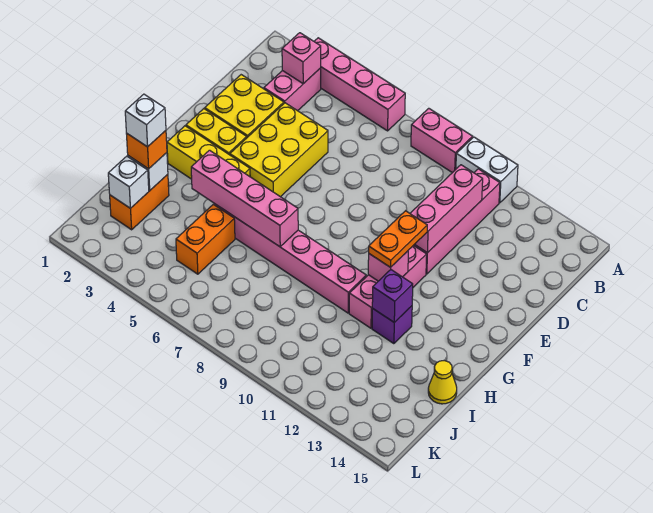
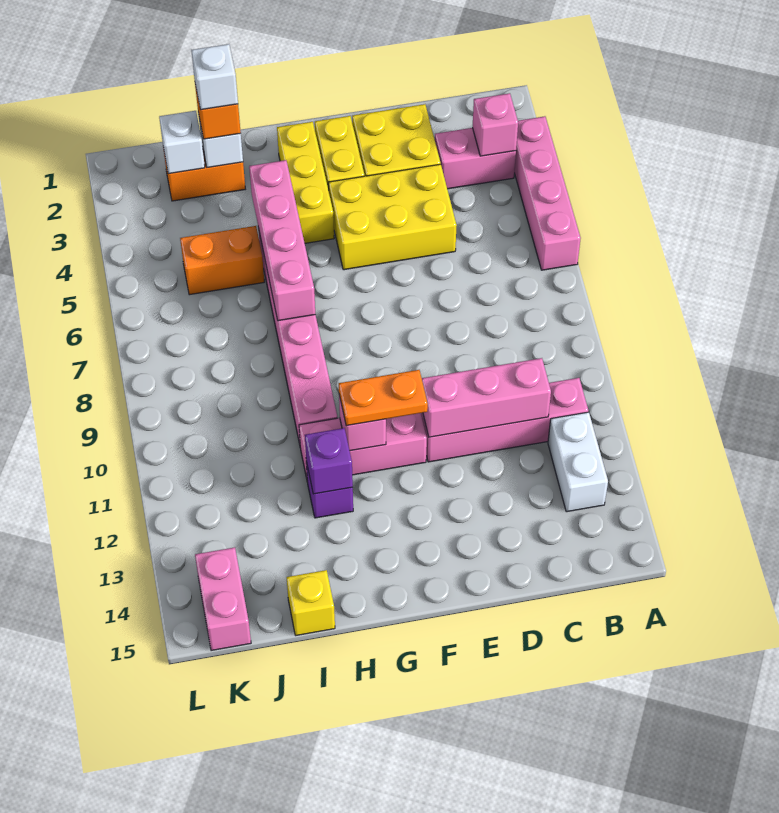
pink 1x2 brick [411,108,473,173] -> pink 1x2 brick moved to [195,547,251,651]
white 1x2 brick [456,137,518,203] -> white 1x2 brick moved to [548,412,608,512]
yellow 1x1 cone [428,361,457,404] -> yellow 1x1 brick [287,570,335,635]

